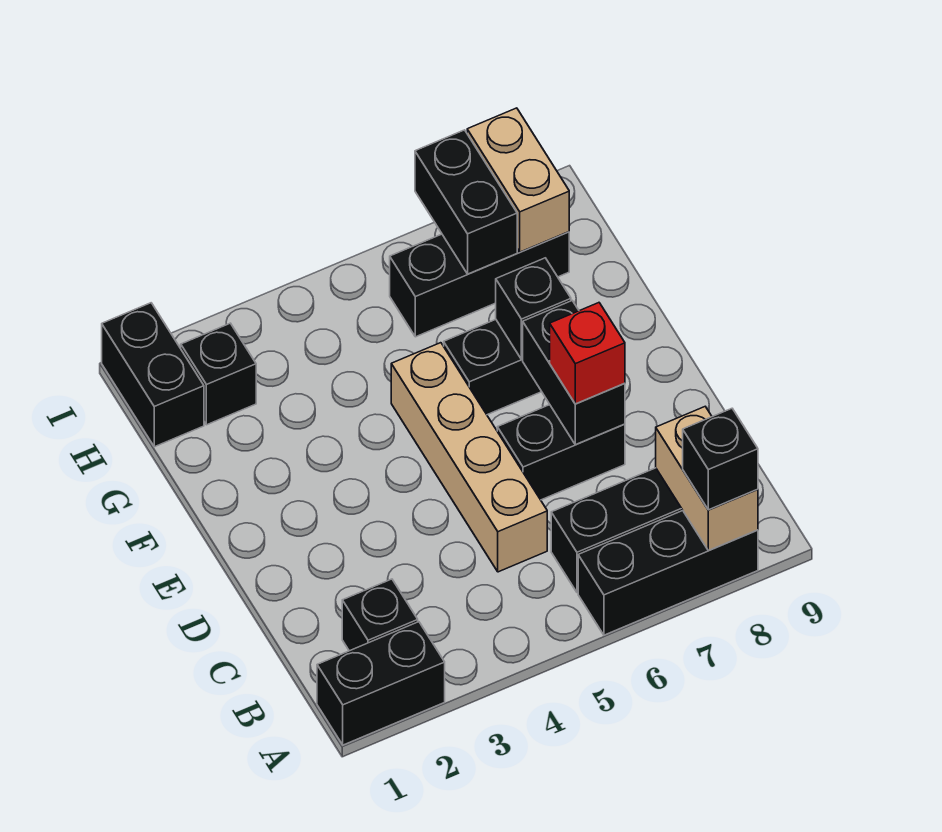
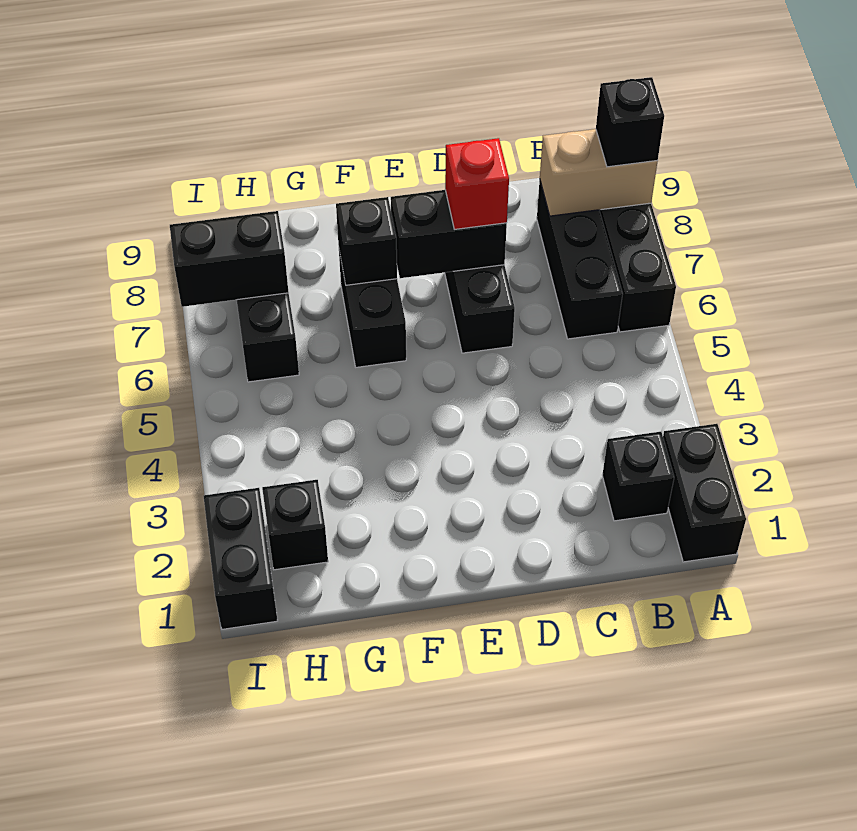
tan 1x4 brick [391,343,547,572] -> none
black 1x2 brick [102,303,204,447] -> black 1x2 brick turned to [204,488,278,629]
tan 1x2 brick [467,108,569,252] -> none

